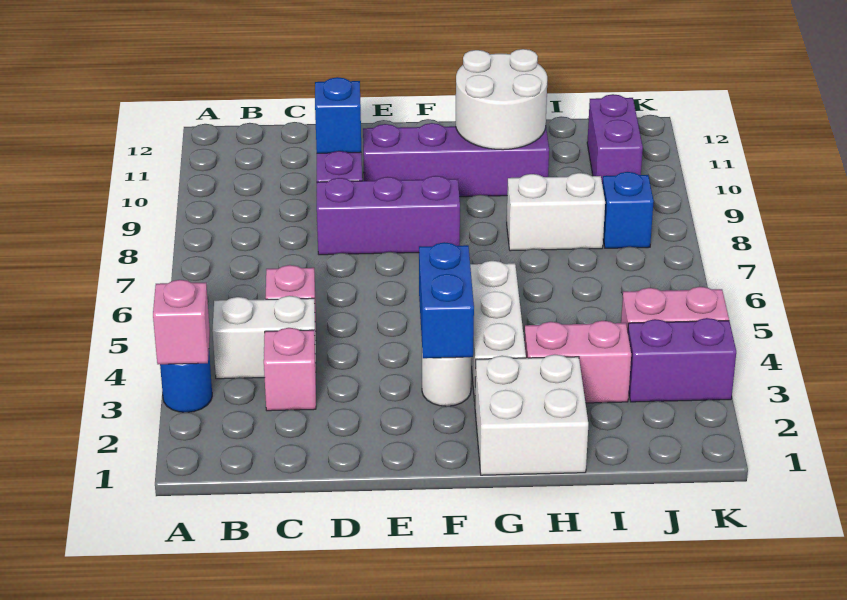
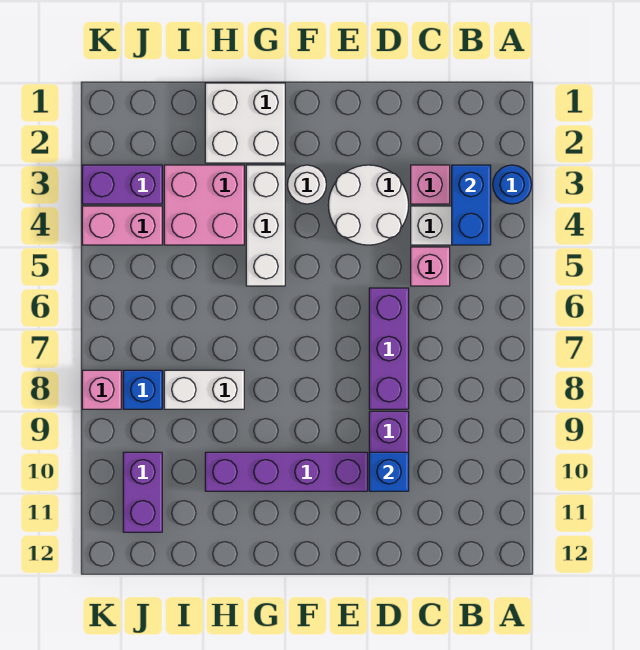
pink 1x1 brick [153,280,210,364] -> pink 1x1 brick moved to [82,370,121,409]
purple 1x3 brick [317,176,460,255] -> purple 1x3 brick turned to [369,288,409,409]
blue 1x2 brick [419,242,474,358] -> blue 1x2 brick moved to [452,165,491,245]
white 2x2 round brick [456,49,547,150] -> white 2x2 round brick moved to [328,165,409,245]
pink 1x2 brick [524,321,631,403] -> pink 2x2 brick [164,165,244,245]

